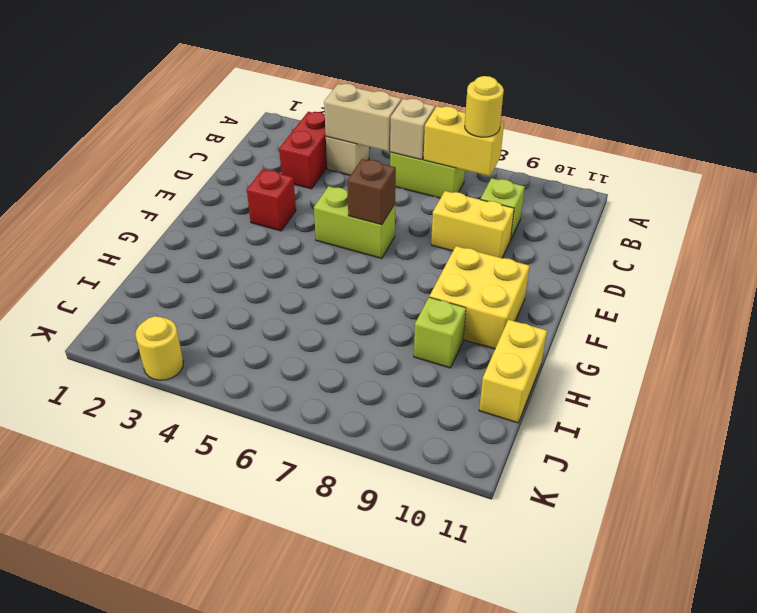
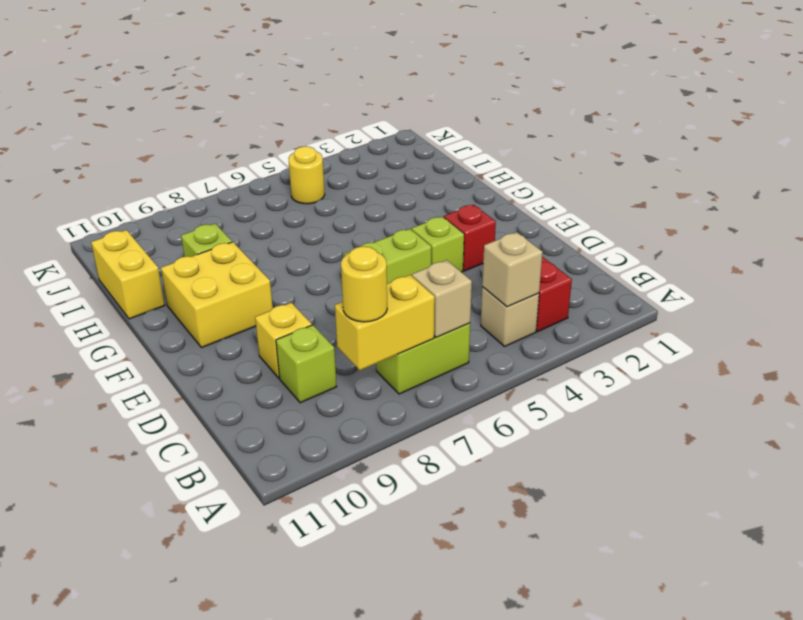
tan 1x2 brick [324,84,402,152] -> tan 1x1 brick [482,232,543,307]
yellow 1x2 brick [431,191,514,258] -> yellow 1x1 brick [255,303,312,378]
none -> lime 1x1 brick [412,217,464,272]
brown 1x1 brick [347,159,396,225] -> none
yellow 1x1 round brick [136,316,183,380] -> yellow 1x1 round brick moved to [288,146,325,204]

